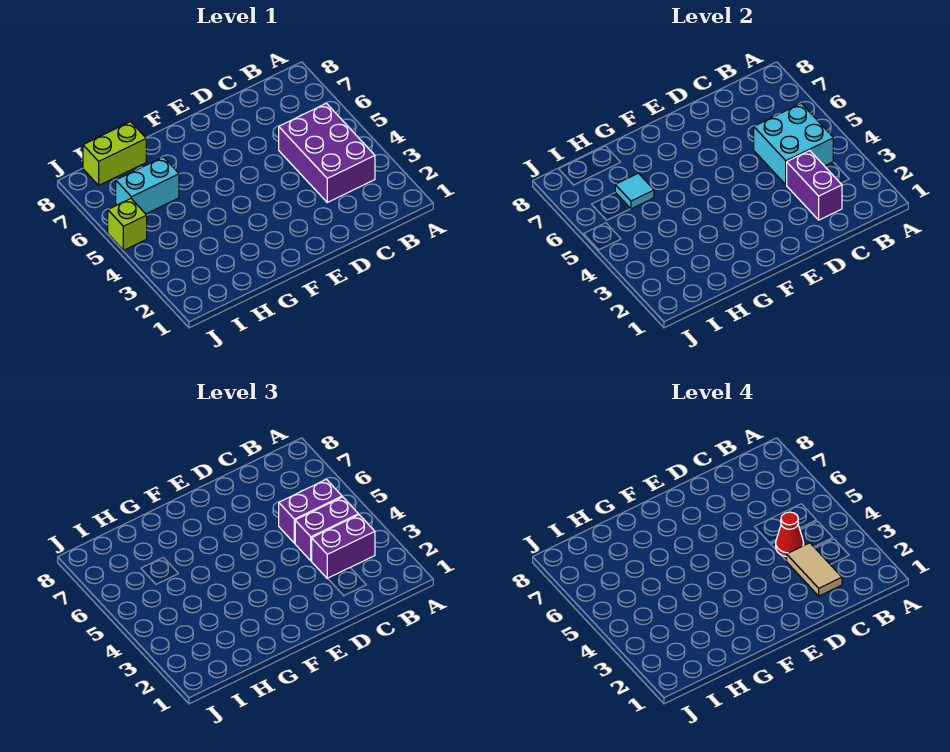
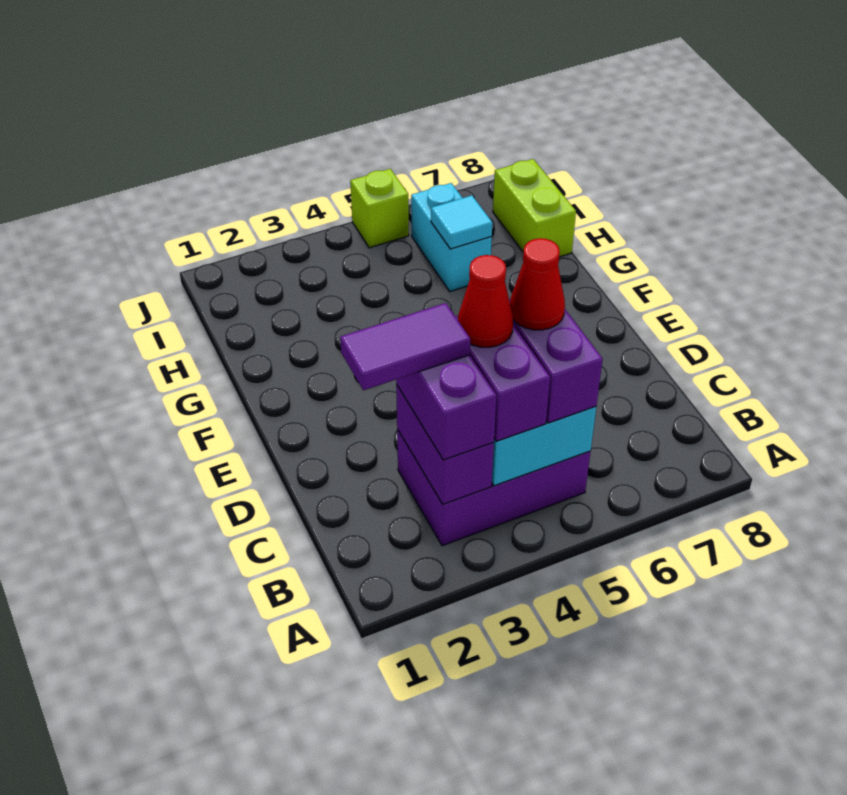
purple 1x2 brick [787,151,842,220] -> purple 1x2 brick turned to [396,384,494,504]
tan 1x2 tile [787,543,842,596] -> purple 1x2 tile [340,303,470,390]
none -> red 1x1 cone [510,238,565,330]

